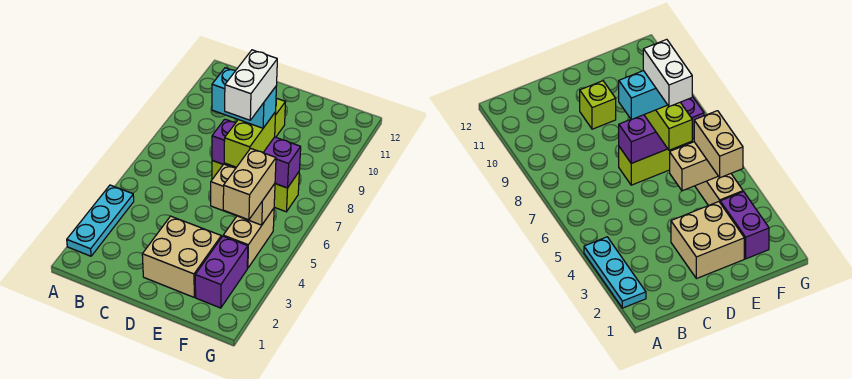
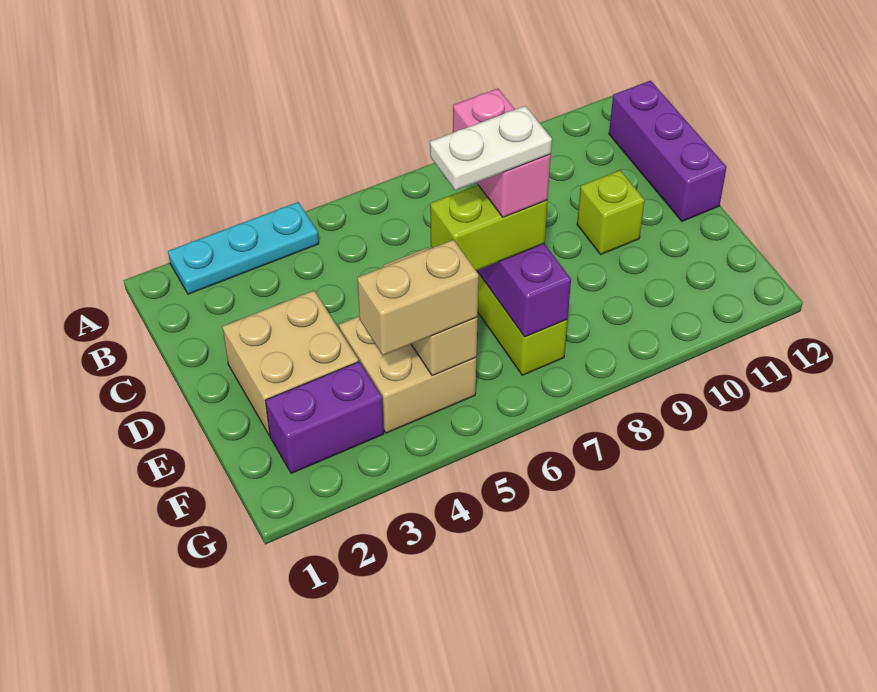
none -> purple 1x3 brick [609,81,727,221]
cyan 1x2 brick [212,68,276,128] -> pink 1x2 brick [453,89,551,217]
white 1x2 brick [225,50,277,120] -> white 1x2 plate [430,106,552,191]
tan 1x2 brick [223,208,274,268] -> tan 2x2 brick [339,316,476,433]

